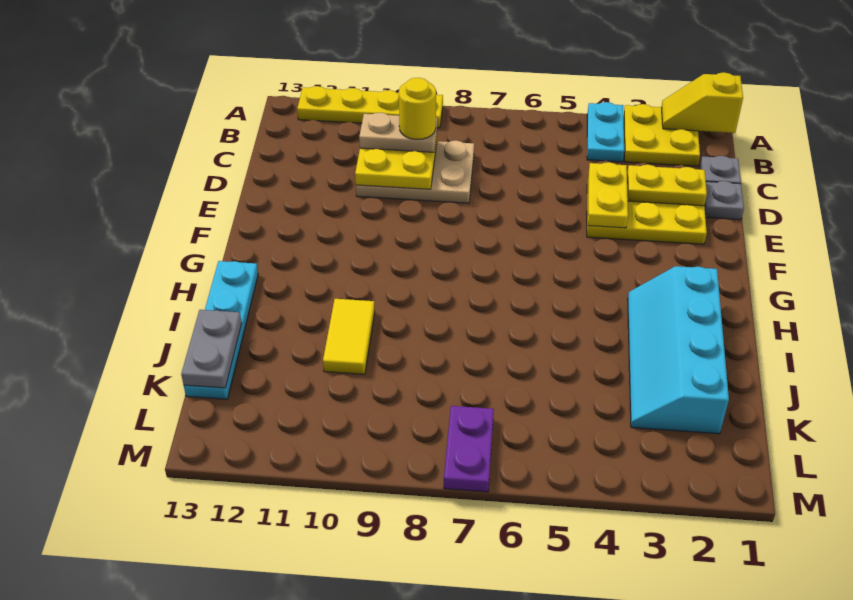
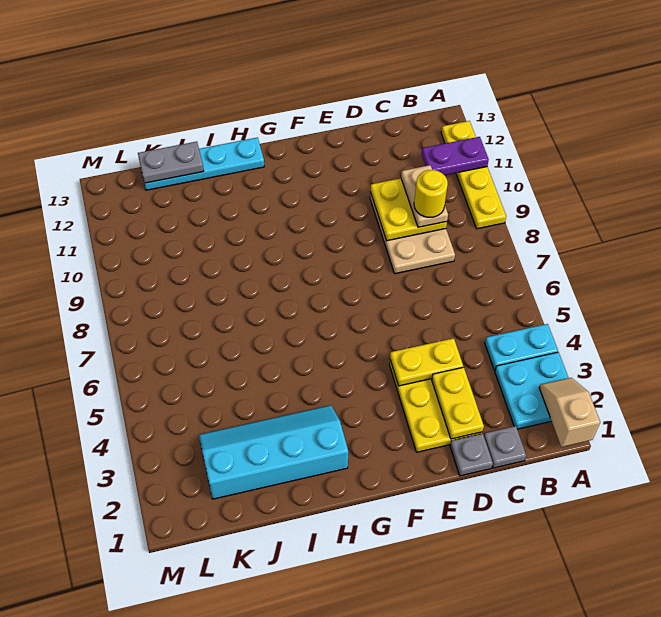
yellow 1x2 slope [662,72,743,133] -> tan 1x2 slope [539,378,600,447]
yellow 2x2 plate [624,104,700,166] -> cyan 2x2 plate [495,352,568,429]
yellow 1x2 tile [323,299,375,374] -> none
purple 1x2 plate [444,406,494,492] -> purple 1x2 plate moved to [422,137,489,175]

